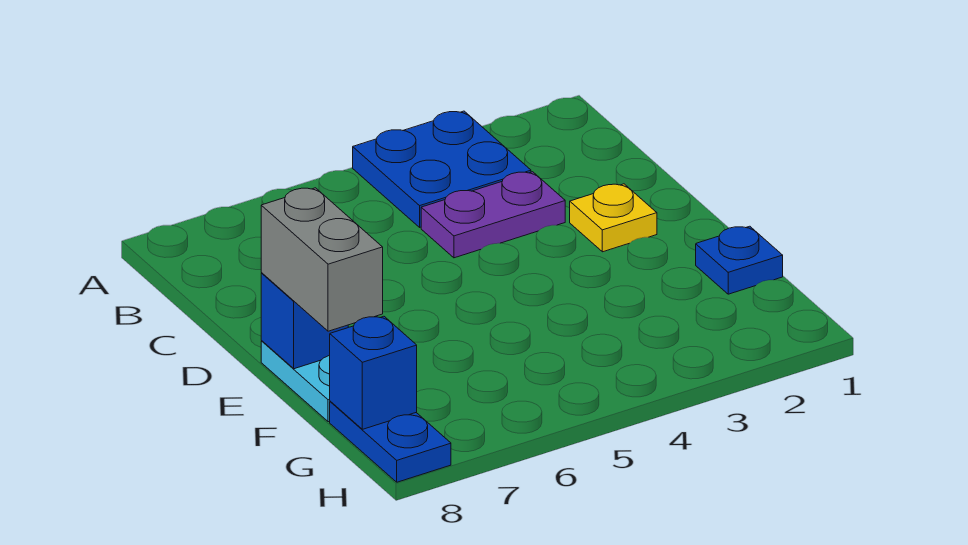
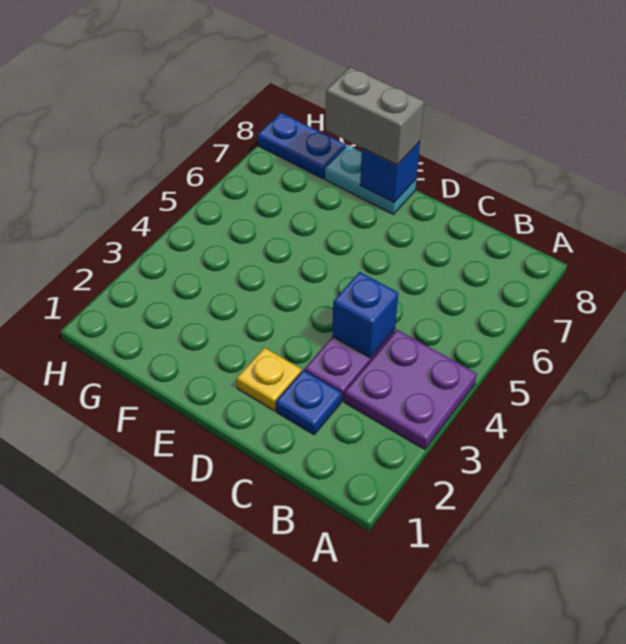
blue 2x2 plate [353,111,531,227] -> purple 2x2 plate [344,330,477,449]
blue 1x1 plate [696,226,783,294] -> blue 1x1 plate moved to [276,370,341,435]
blue 1x1 brick [330,316,417,429] -> blue 1x1 brick moved to [332,272,398,357]

